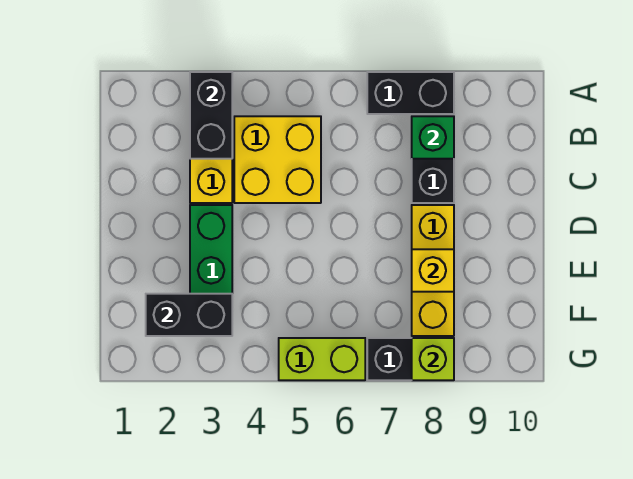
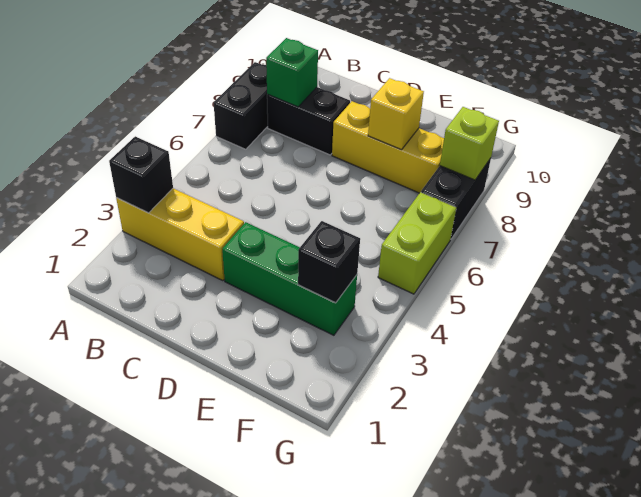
black 1x2 brick [190,72,232,159] -> black 1x1 brick [109,136,173,213]
yellow 2x2 brick [234,116,321,203] -> none
black 1x2 brick [146,294,232,336] -> black 1x1 brick [298,221,360,303]

